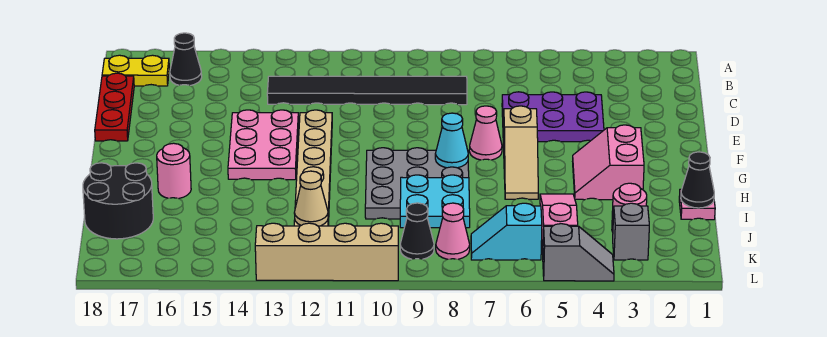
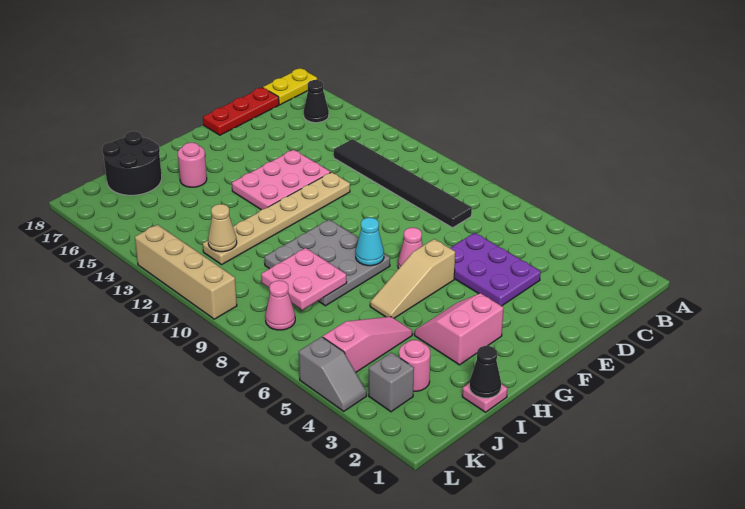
yellow 1x2 plate [102,55,169,86] -> yellow 1x2 plate turned to [263,68,317,105]
cyan 2x2 plate [400,175,470,228] -> pink 2x2 plate [261,248,347,310]
cyan 1x2 slope [471,203,542,260] -> none
black 1x1 cone [400,203,434,259] -> none

